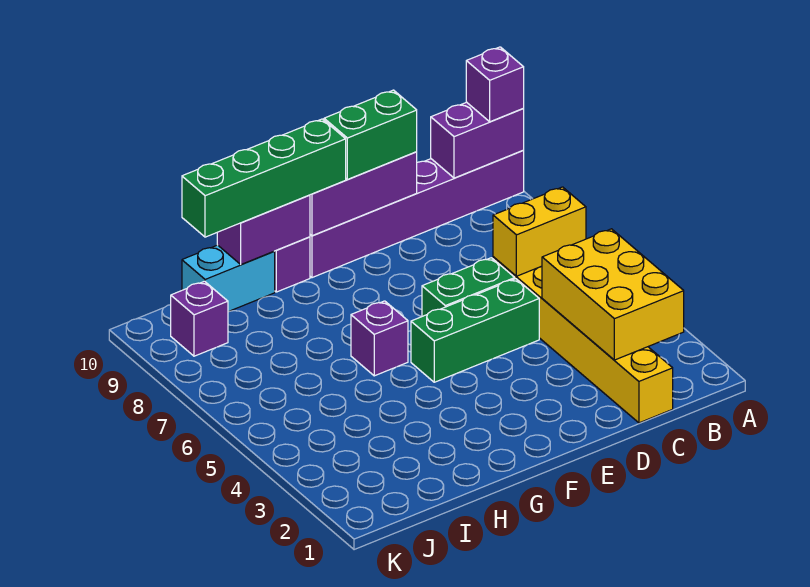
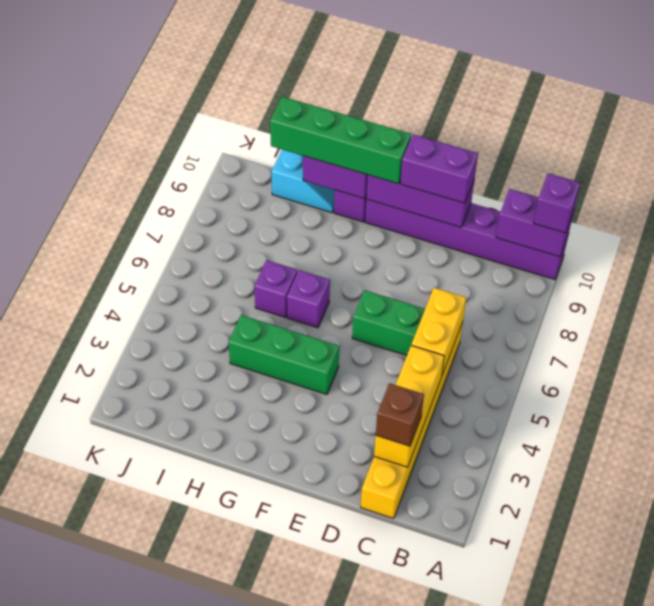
yellow 2x3 brick [542,229,684,360] -> yellow 1x3 brick [374,345,444,467]
yellow 1x2 brick [493,187,586,276] -> yellow 1x2 brick turned to [412,288,466,375]
none -> brown 1x1 brick [376,383,424,446]
green 1x3 brick [411,279,539,382] -> green 1x3 brick moved to [229,315,339,394]
green 1x2 brick [324,90,417,179] -> purple 1x2 brick [400,135,478,203]
cyan 1x2 brick [182,245,275,312] -> cyan 1x2 slope [272,150,335,213]
purple 1x1 brick [171,281,228,356] -> purple 1x1 brick moved to [254,260,297,318]

